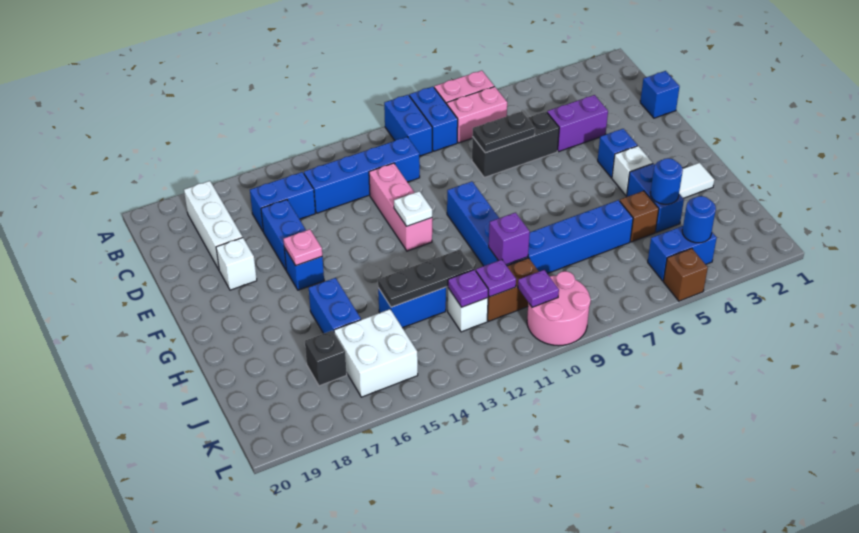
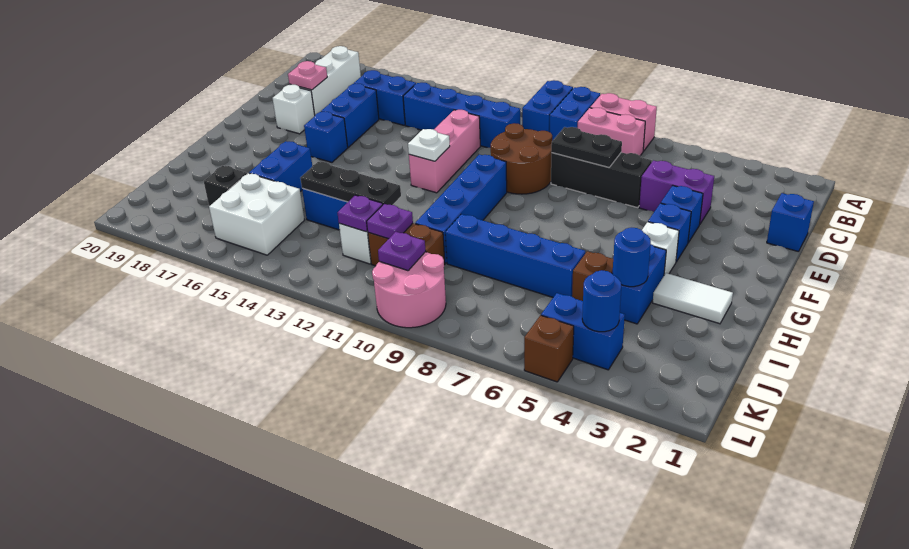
none -> brown 2x2 round brick [491,123,552,194]
none -> blue 1x1 brick [661,186,703,243]
pink 1x1 plate [283,229,322,266] -> pink 1x1 plate moved to [288,61,327,90]
purple 1x1 brick [489,213,530,265] -> none

